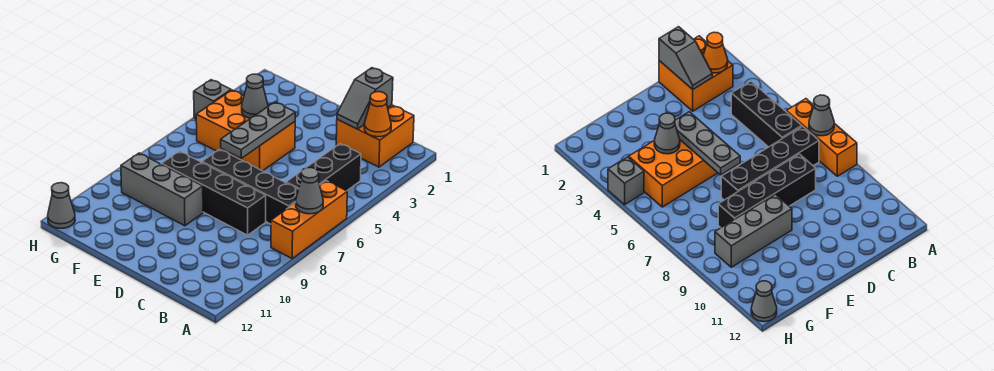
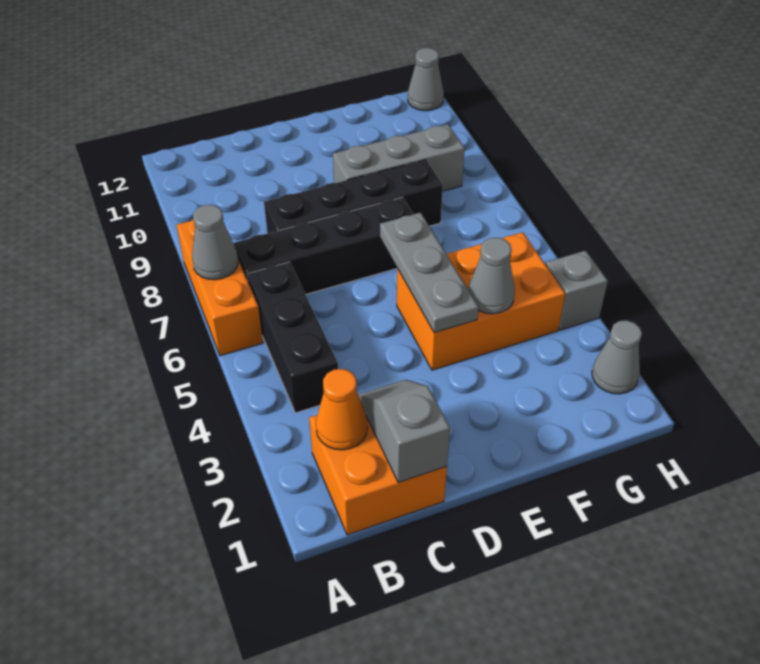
none -> grey 1x1 cone [592,320,642,394]

